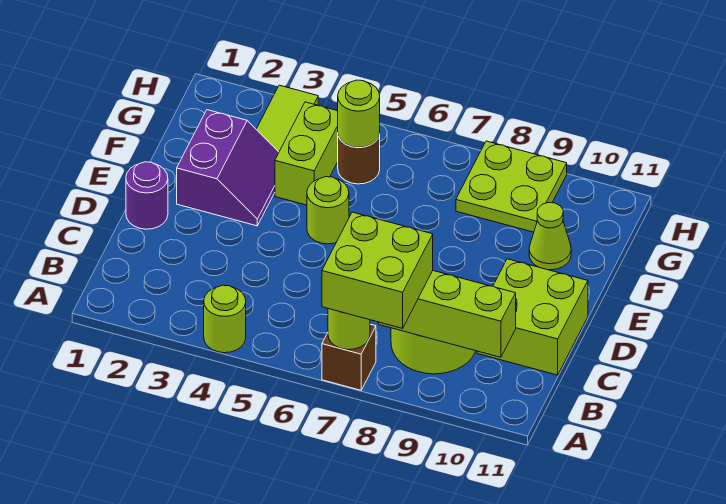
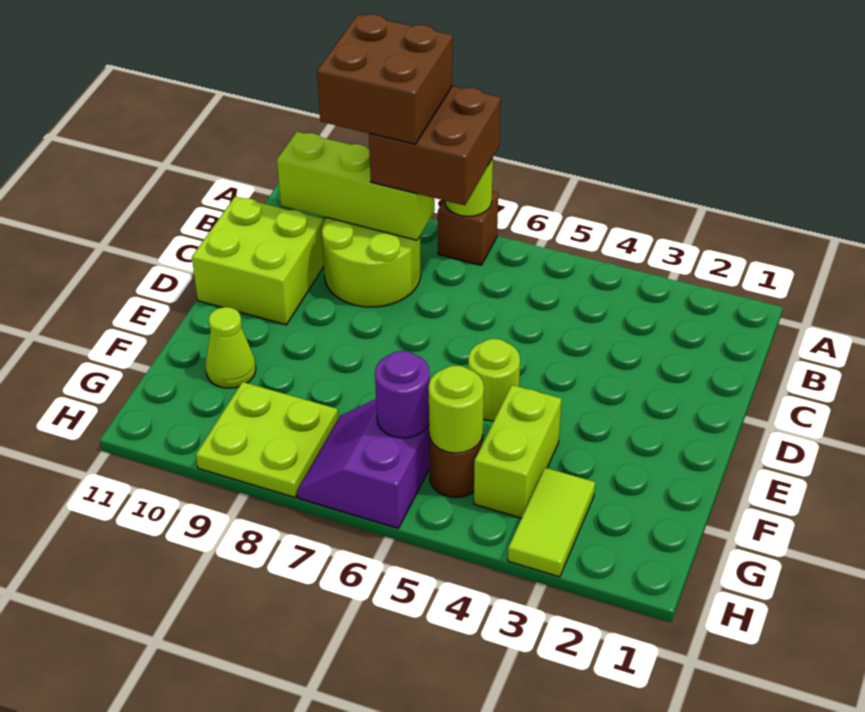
lime 1x1 round brick [204,285,246,353] -> none
lime 2x2 brick [322,212,433,328] -> brown 2x2 brick [369,86,501,205]
none -> brown 2x2 brick [317,14,453,144]
purple 1x1 round brick [126,162,168,229] -> purple 1x1 round brick moved to [375,351,430,438]
purple 2x2 slope [177,110,279,226] -> purple 2x2 slope moved to [297,399,430,528]

